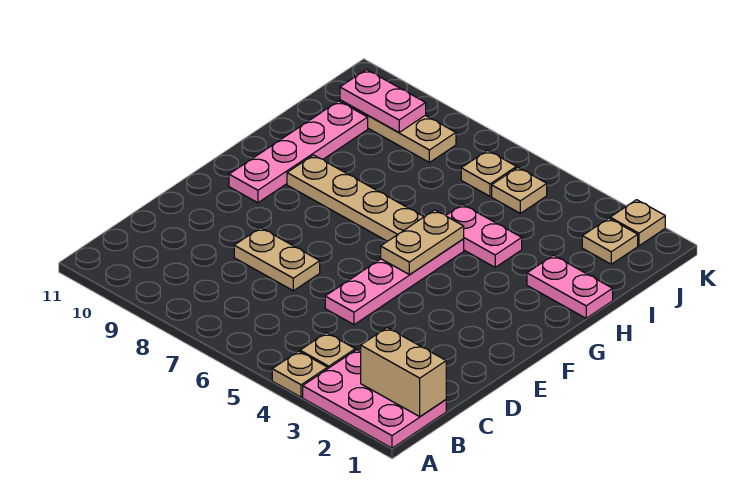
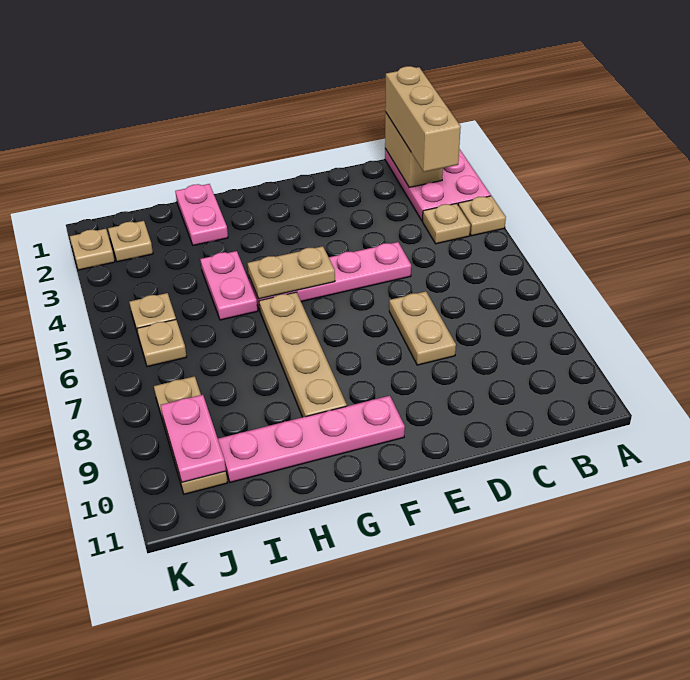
none -> tan 1x3 brick [385,66,461,172]

